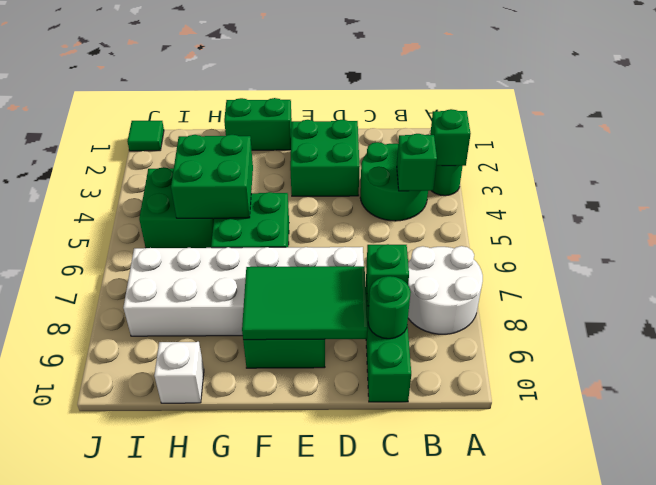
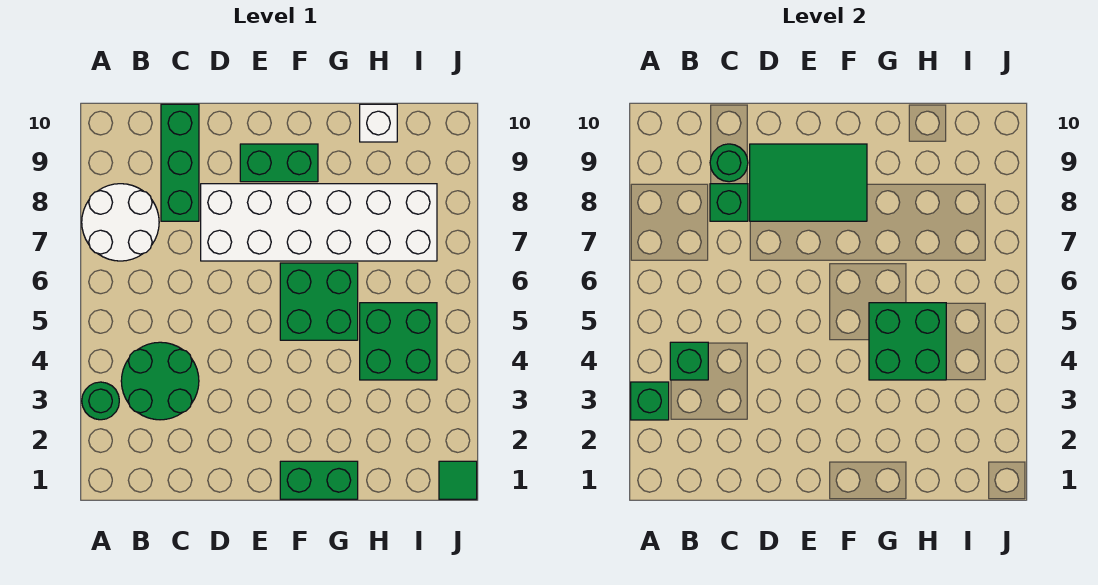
green 2x2 brick [290,120,360,196] -> none

